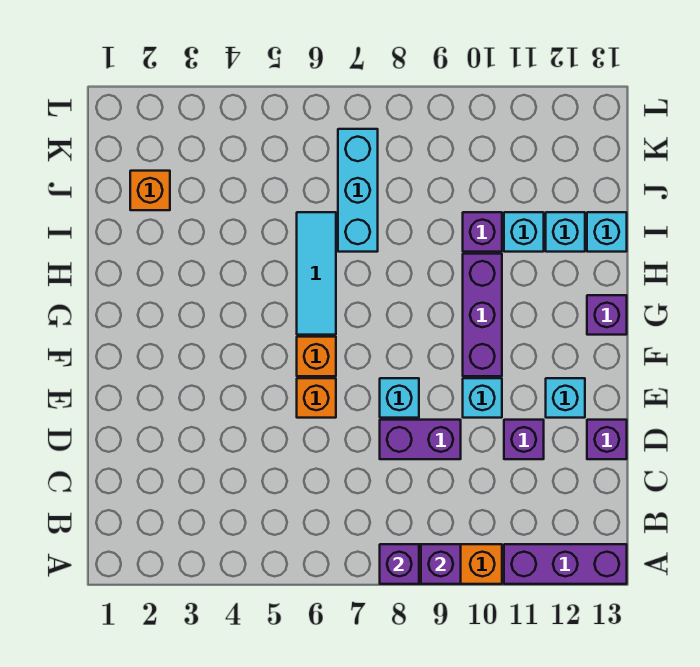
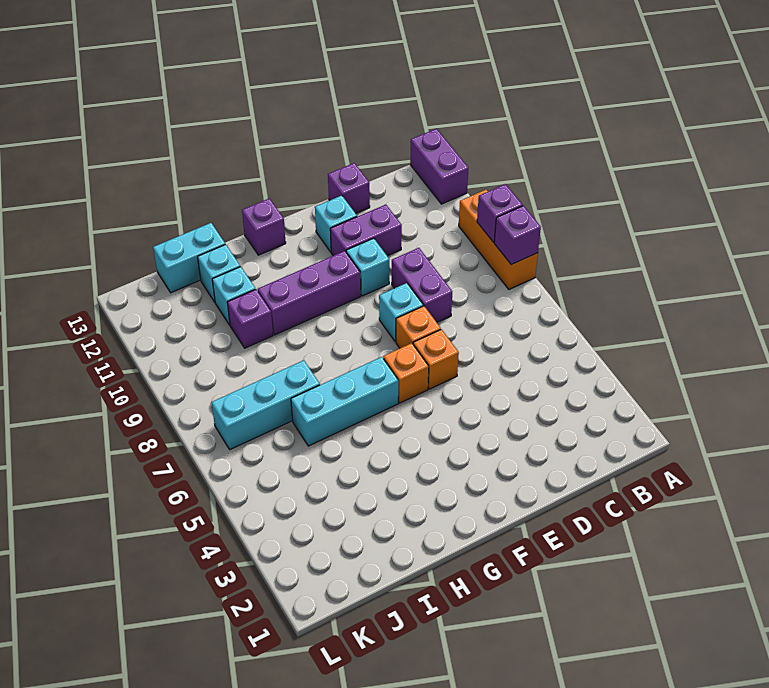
purple 1x3 brick [504,544,627,584] -> purple 1x2 brick [410,129,468,204]
purple 1x1 brick [504,420,544,459] -> purple 1x2 brick [330,205,402,256]
cyan 1x3 tile [297,212,336,335] -> cyan 1x3 brick [291,357,398,446]
cyan 1x1 brick [587,212,627,252] -> cyan 1x2 brick [153,223,225,293]
orange 1x1 brick [130,171,170,210] -> orange 1x1 brick moved to [396,306,441,348]

